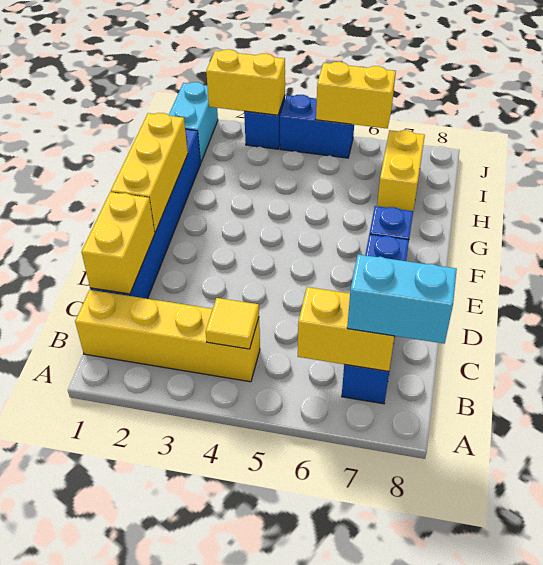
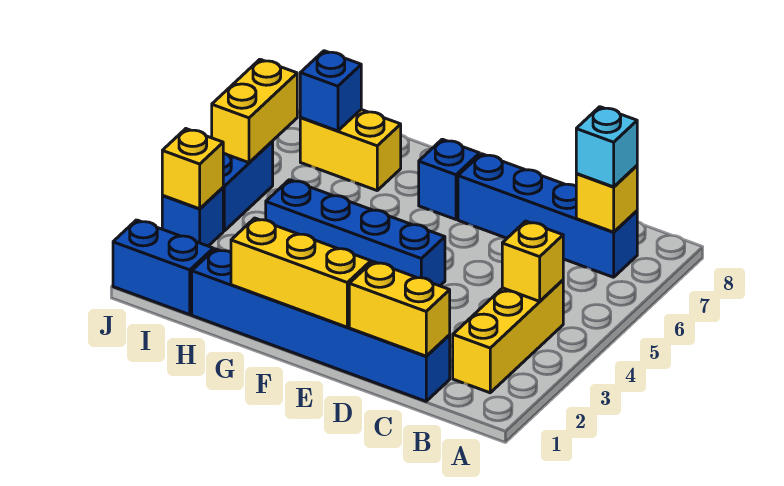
yellow 1x4 brick [75,290,260,382] -> yellow 1x3 brick [453,280,563,393]
yellow 1x1 tile [206,298,259,349] -> yellow 1x1 brick [502,221,563,301]
yellow 1x2 brick [298,287,394,371] -> yellow 1x1 brick [576,166,637,232]
cyan 1x2 brick [347,254,457,344] -> cyan 1x1 brick [576,107,637,187]
none -> blue 1x4 brick [266,180,445,286]
cyan 1x2 brick [169,82,218,163] -> blue 1x2 brick [113,220,213,315]
none -> blue 1x1 brick [300,51,361,131]
yellow 1x2 brick [206,49,285,115] -> yellow 1x1 brick [162,129,223,209]

